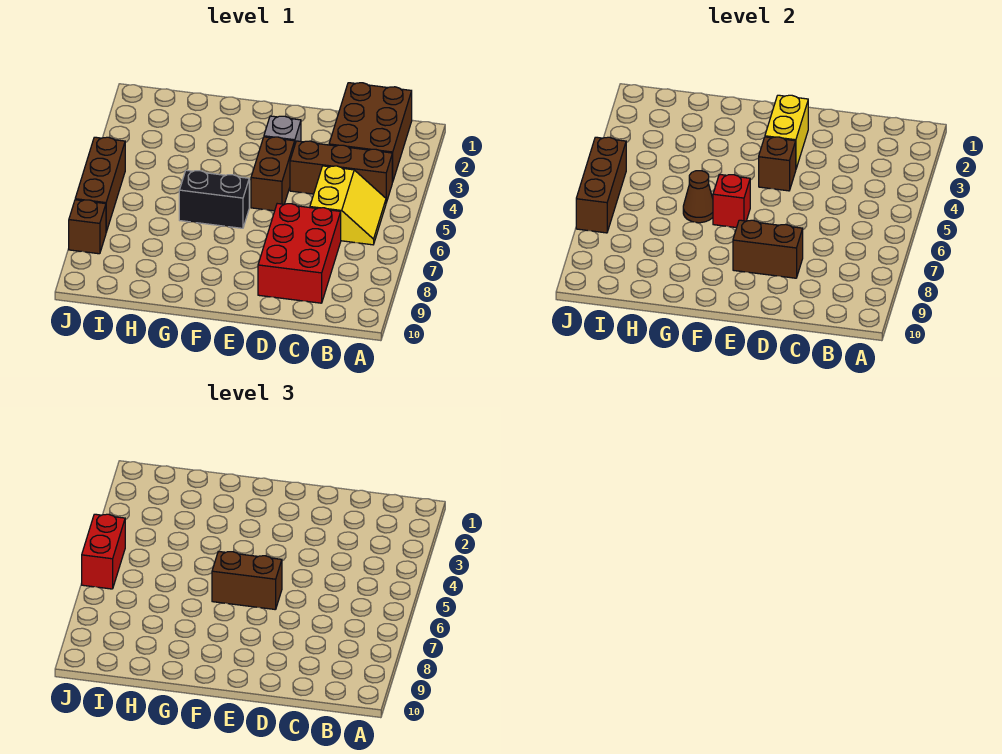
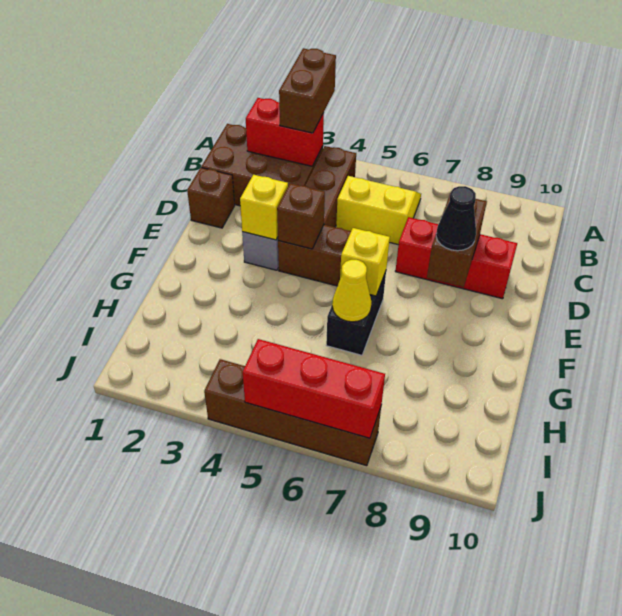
red 2x3 brick [258,204,341,303] -> red 1x3 brick [395,217,517,299]
yellow 1x2 brick [765,95,808,168] -> yellow 1x1 brick [240,175,288,240]
brown 1x2 brick [212,551,282,610] -> brown 1x2 brick moved to [279,48,336,133]
none -> black 1x1 cone [436,186,476,251]
red 1x1 brick [713,174,750,228] -> yellow 1x1 brick [340,228,390,296]
brown 1x1 cone [683,171,713,223] -> yellow 1x1 cone [332,260,371,322]
brown 1x3 brick [75,137,125,232] -> brown 1x4 brick [204,359,381,466]
brown 1x3 brick [576,137,626,233] -> red 1x3 brick [243,339,385,438]
red 1x2 brick [82,514,125,589] -> red 1x2 brick moved to [246,98,324,166]
brown 1x1 brick [69,200,106,254] -> brown 1x1 brick moved to [187,168,235,228]

